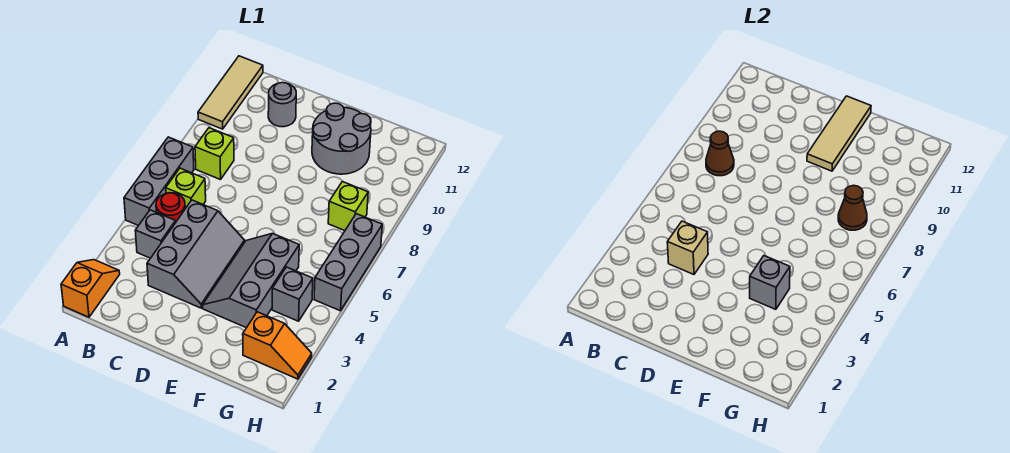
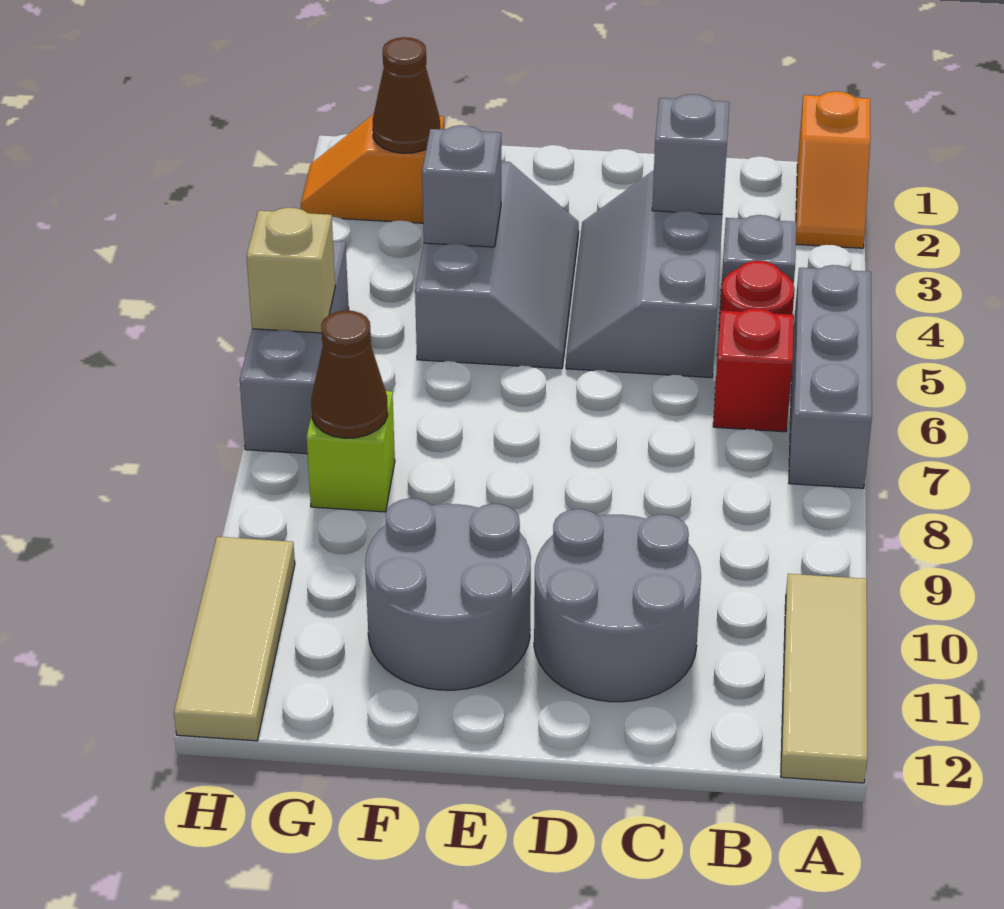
lime 1x1 brick [166,168,206,208] -> red 1x1 brick [713,308,794,432]
lime 1x1 brick [195,128,234,180] -> none
brown 1x1 cone [706,131,734,176] -> brown 1x1 cone moved to [372,37,440,153]
tan 1x1 brick [667,221,708,275] -> tan 1x1 brick moved to [246,208,335,333]
grey 1x1 round brick [268,83,296,127] -> grey 2x2 round brick [534,509,701,702]
tan 1x3 tile [807,96,871,171] -> tan 1x3 tile moved to [174,537,295,741]
grey 1x1 brick [272,267,313,321] -> grey 1x1 brick moved to [652,94,729,215]

